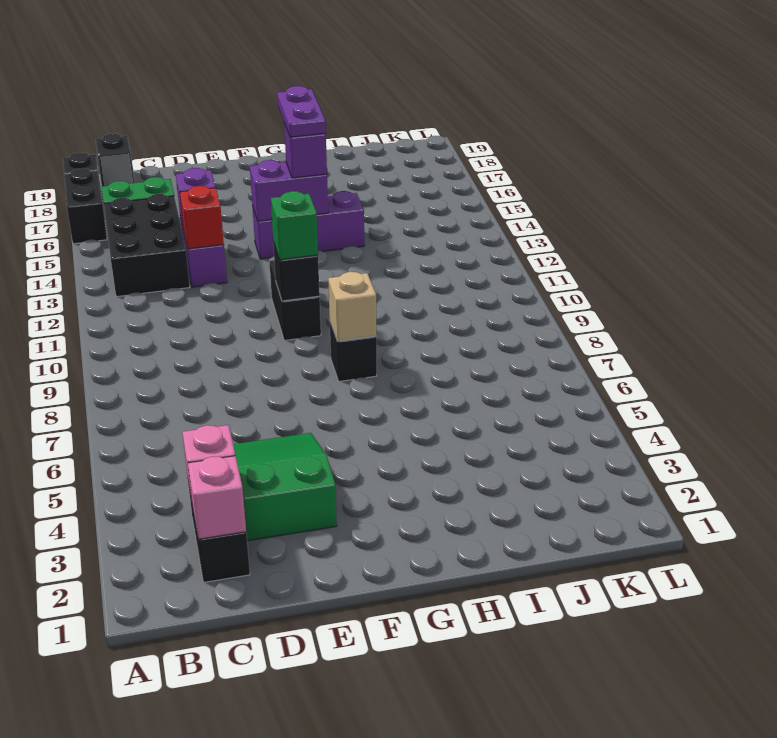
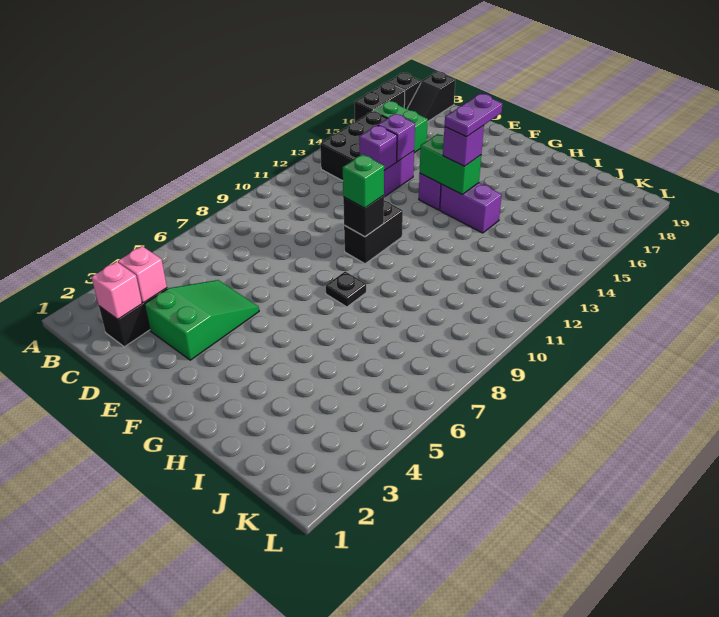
red 1x1 brick [180,186,224,249] -> purple 1x1 brick [359,125,397,171]
purple 1x2 brick [250,160,328,221] -> green 1x2 brick [420,134,481,194]
black 1x1 brick [330,322,377,381] -> black 1x1 plate [326,271,366,307]
tan 1x1 brick [328,272,376,341] -> none

